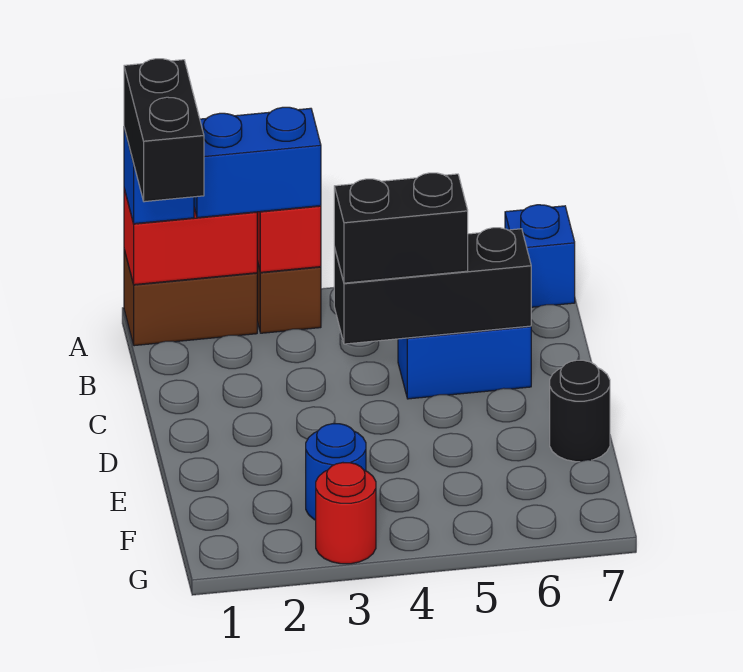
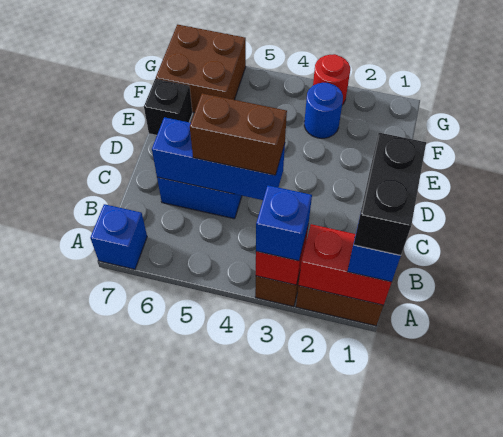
blue 1x2 brick [194,107,321,218] -> blue 1x1 brick [256,185,312,261]
black 1x3 brick [334,228,531,344] -> blue 1x3 brick [152,117,285,200]
black 1x2 brick [334,173,468,283] -> brown 1x2 brick [190,93,287,175]
black 1x1 round brick [550,360,610,462] -> black 1x1 brick [144,79,192,135]
none -> brown 2x2 brick [156,25,246,113]

